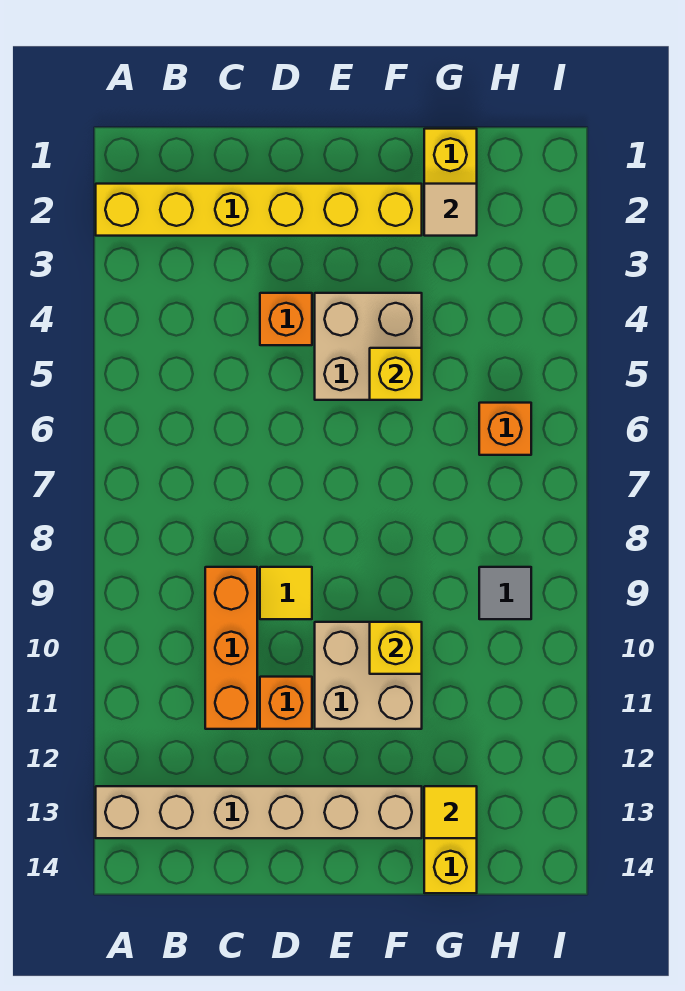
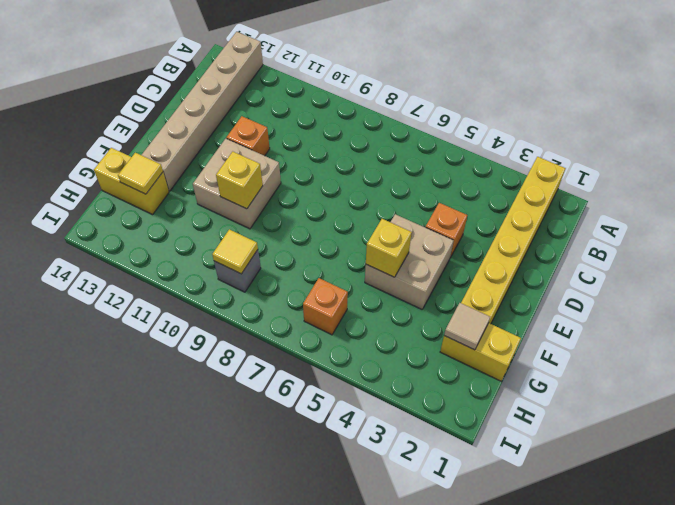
orange 1x3 brick [205,567,257,729] -> none
yellow 1x1 tile [260,567,312,619] -> yellow 1x1 tile moved to [212,229,258,274]
grey 1x1 tile [479,567,531,619] -> grey 1x1 brick [214,250,261,292]

